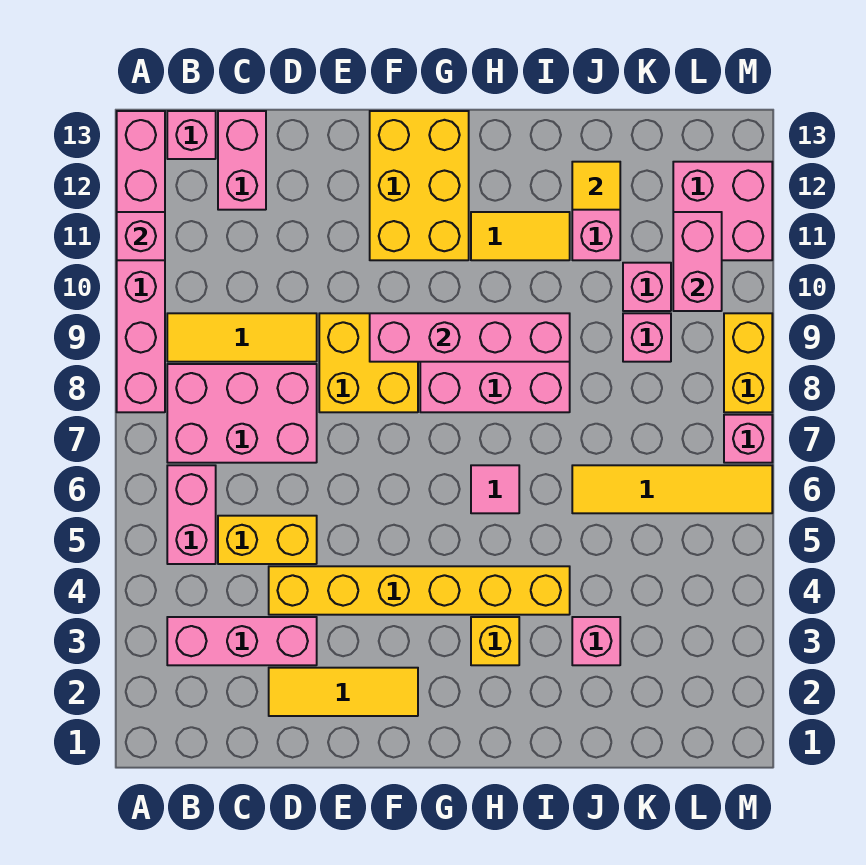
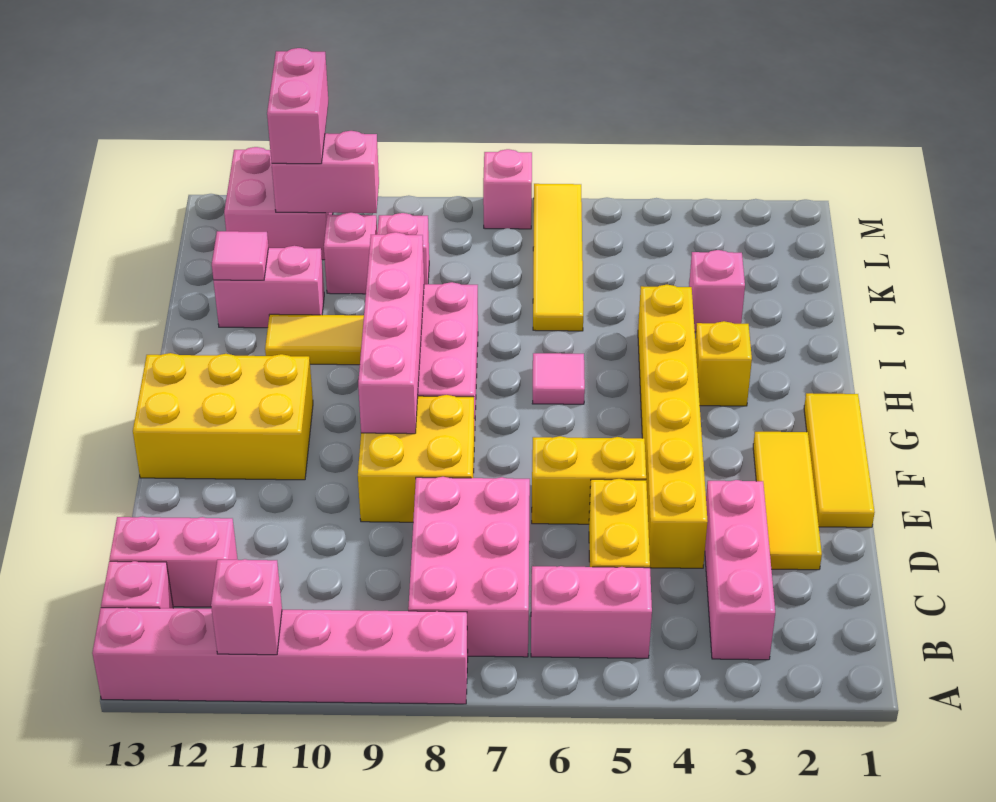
yellow 1x3 tile [167,313,317,362] -> yellow 1x3 tile moved to [804,393,875,527]
yellow 1x2 tile [471,212,570,260] -> yellow 1x2 tile turned to [265,314,364,365]
yellow 1x1 tile [572,162,620,210] -> pink 1x1 tile [212,231,269,280]
none -> pink 1x2 brick [267,48,328,164]
yellow 1x2 brick [724,313,772,412] -> yellow 1x2 brick moved to [532,436,646,524]

